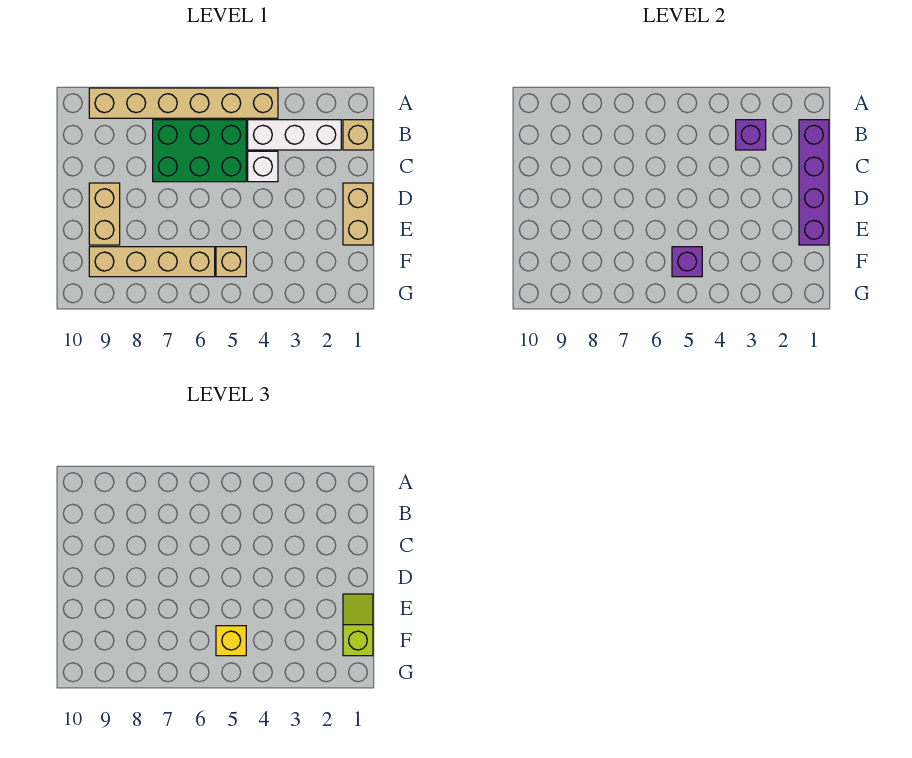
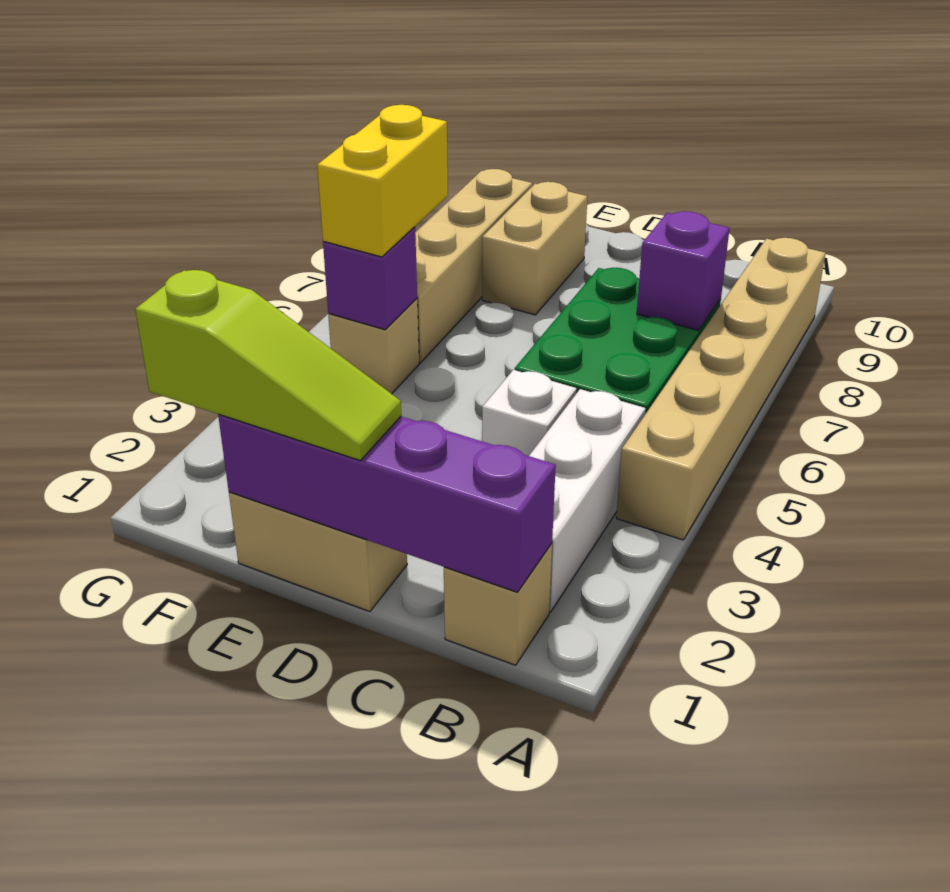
purple 1x1 brick [736,120,766,150] -> purple 1x1 brick moved to [637,211,730,330]
tan 1x2 brick [89,183,120,245] -> tan 1x2 brick turned to [482,182,587,315]
lime 1x2 slope [343,594,373,656] -> lime 1x3 slope [135,270,401,461]
yellow 1x1 brick [216,626,246,656] -> yellow 1x2 brick [317,105,448,257]

